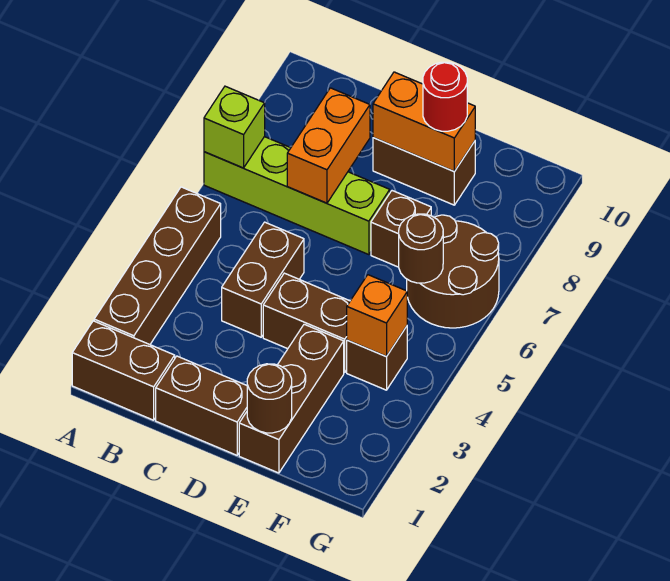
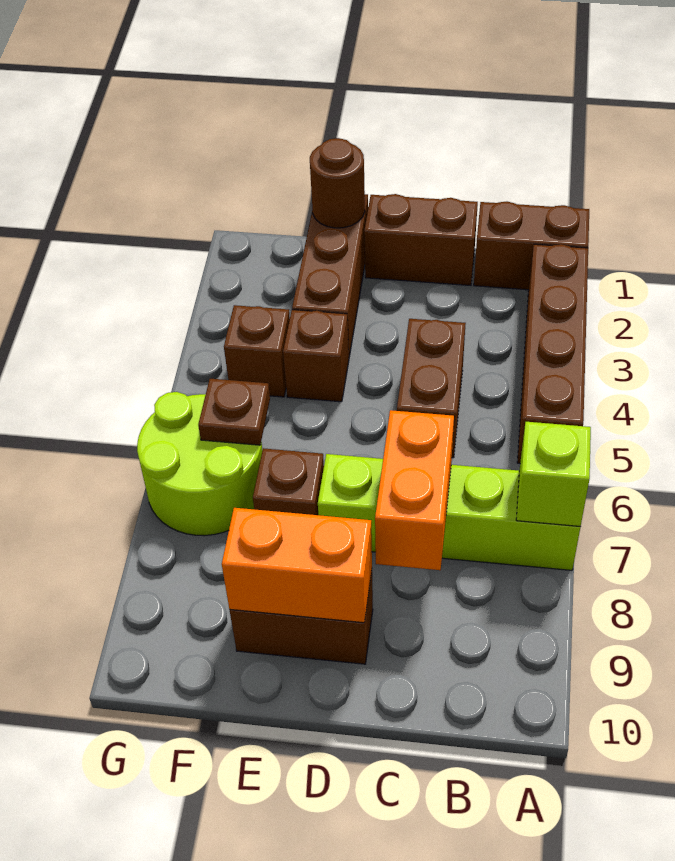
brown 1x2 brick [263,273,350,373] -> brown 1x1 brick [283,310,349,402]
red 1x1 round brick [423,62,467,131] -> none
orange 1x1 brick [347,275,407,357] -> none
brown 2x2 round brick [407,215,499,328] -> lime 2x2 round brick [137,392,262,536]
brown 1x1 round brick [399,214,443,283] -> brown 1x1 plate [198,379,270,445]

